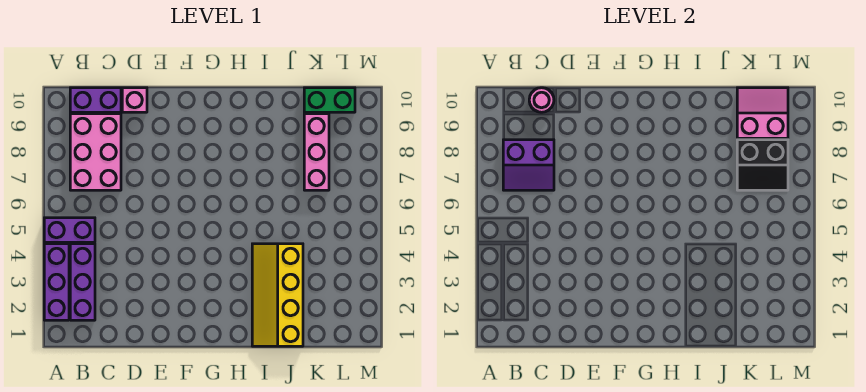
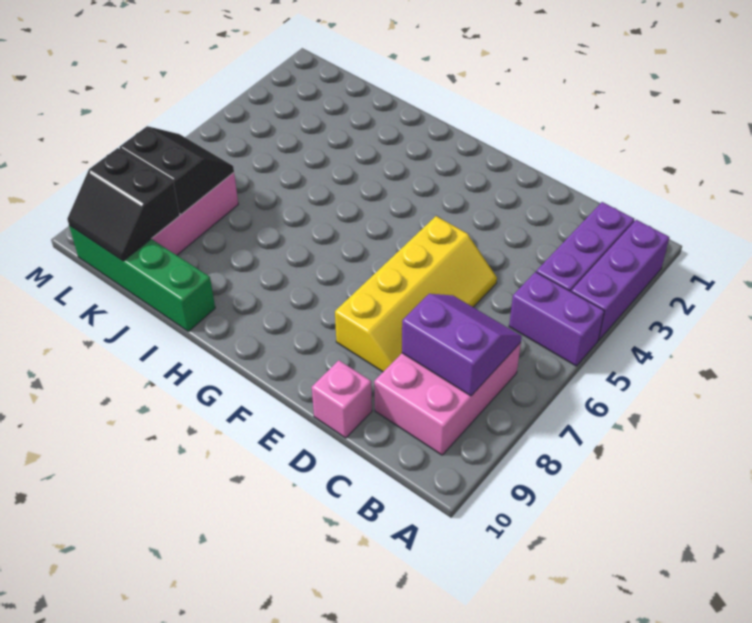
purple 1x2 brick [70,88,121,112] -> none
pink 1x1 round brick [529,88,554,112] -> none
yellow 2x4 slope [252,244,303,346] -> yellow 2x4 slope moved to [335,216,497,372]
pink 2x2 slope [737,88,788,138] -> black 2x2 slope [67,148,180,261]
green 1x2 brick [304,88,355,112] -> green 1x4 brick [69,226,215,331]

